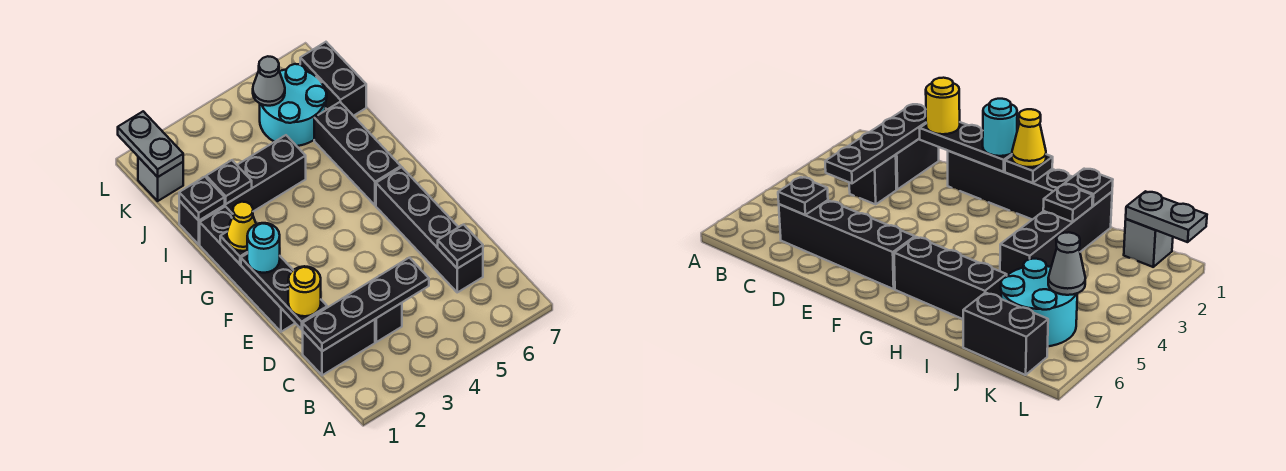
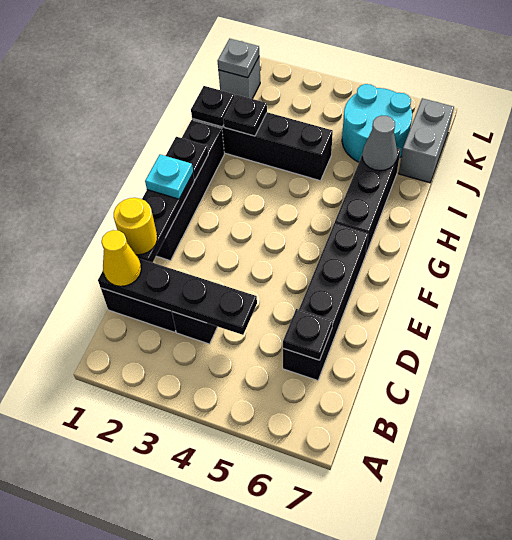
cyan 1x1 round brick [247,223,280,273] -> cyan 1x1 plate [145,154,193,199]
yellow 1x1 cone [227,202,256,251] -> yellow 1x1 cone moved to [101,230,141,286]
black 1x2 brick [300,42,366,116] -> grey 1x2 brick [399,98,454,183]
grey 1x2 plate [118,111,183,177] -> grey 1x1 plate [218,39,259,78]
grey 1x1 cone [253,56,285,106] -> grey 1x1 cone moved to [362,115,397,171]

